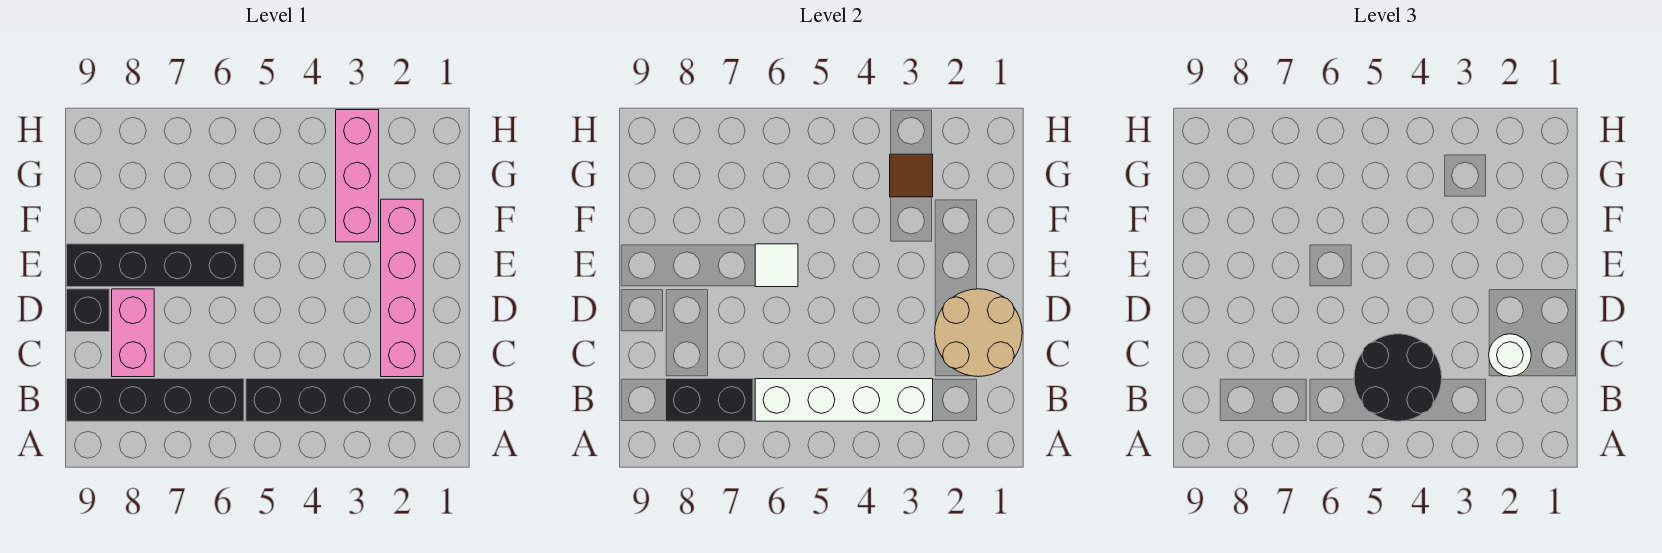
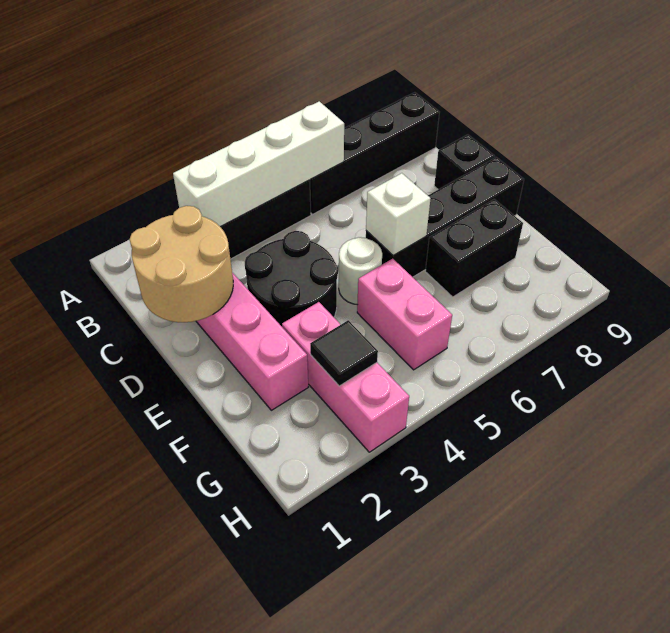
black 2x2 round brick [1354,334,1442,421] -> black 2x2 round brick moved to [245,231,338,326]
black 1x2 brick [666,379,753,421] -> black 1x2 brick moved to [425,199,523,297]
white 1x1 round brick [1489,334,1531,376] -> white 1x1 round brick moved to [339,237,382,305]
pink 1x2 brick [112,289,154,377] -> pink 1x2 brick moved to [357,259,452,370]
white 1x1 tile [755,244,798,287] -> white 1x1 brick [366,173,431,256]
brown 1x1 tile [890,154,933,197] -> black 1x1 tile [310,320,378,386]

